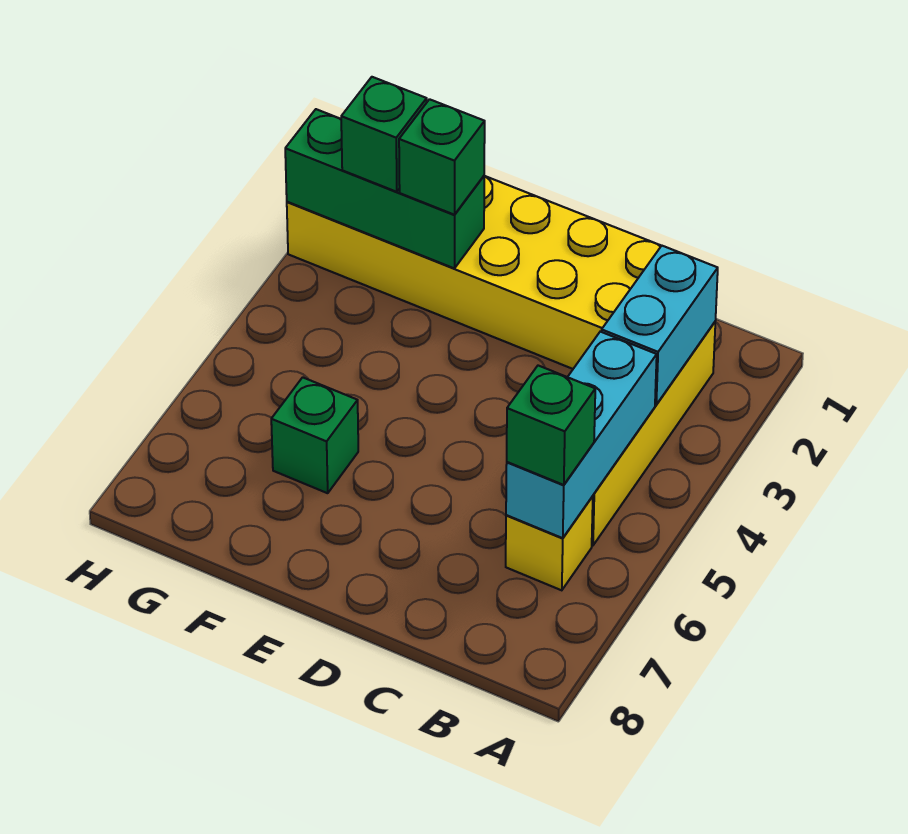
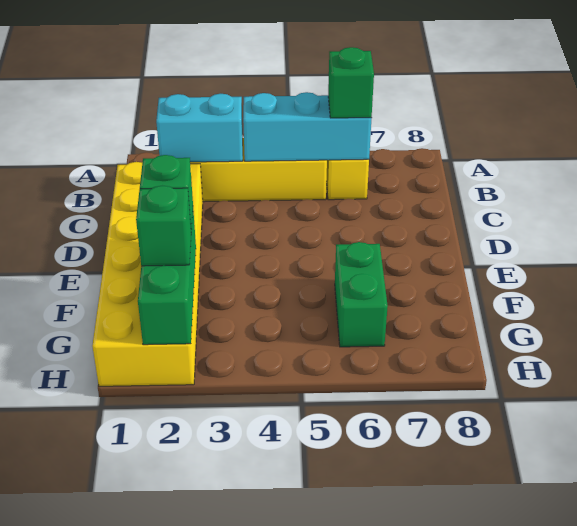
green 1x1 brick [271,377,358,493] -> green 1x2 brick [335,242,388,347]

